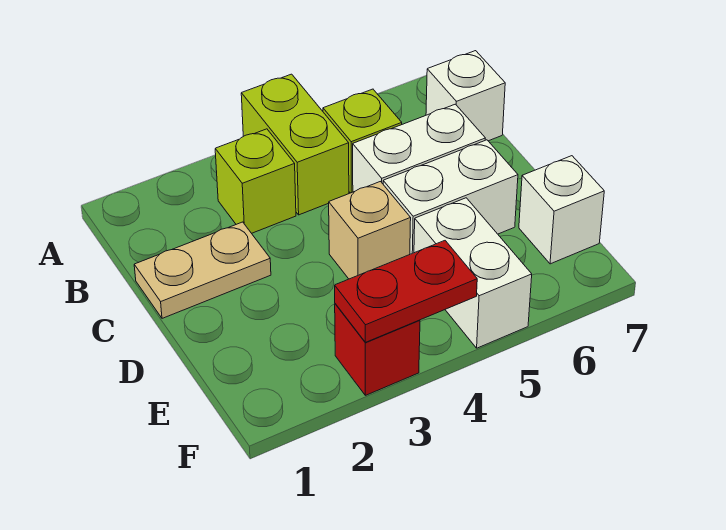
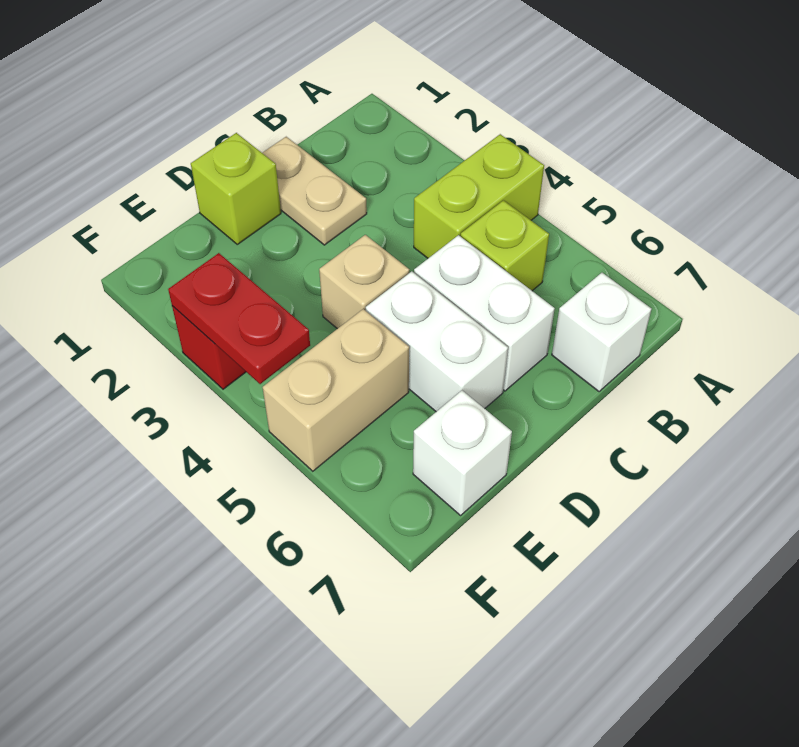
lime 1x1 brick [215,129,296,233] -> lime 1x1 brick moved to [191,133,281,244]
white 1x2 brick [414,198,532,348] -> tan 1x2 brick [263,309,409,471]

